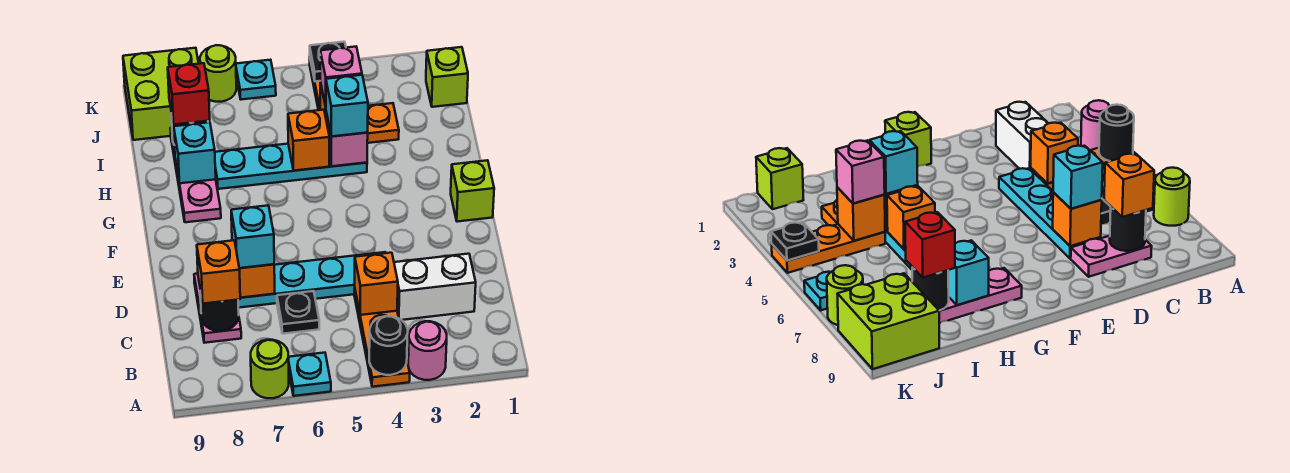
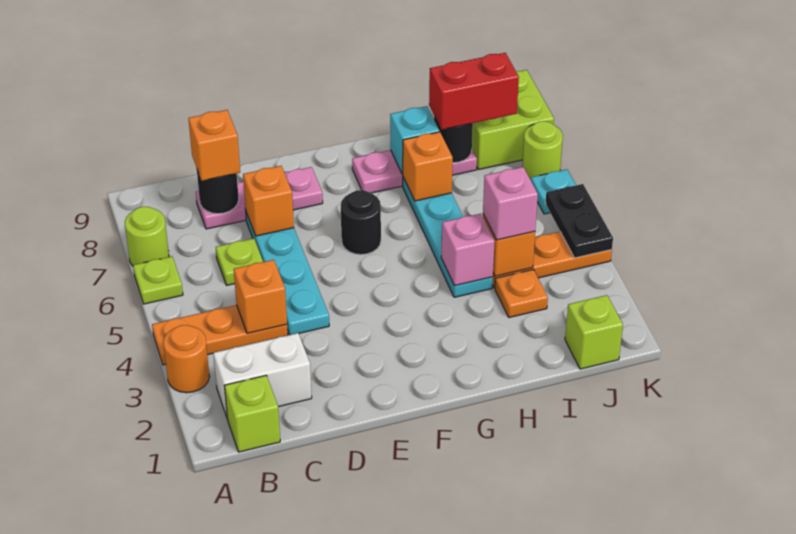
pink 1x1 round brick [408,321,447,380] -> orange 1x1 round brick [163,325,210,393]
black 1x1 round brick [369,316,408,375] -> black 1x1 round brick moved to [341,190,381,255]
cyan 1x1 plate [288,353,331,396] -> lime 1x1 plate [133,257,183,304]
white 1x2 brick [394,254,476,320] -> white 1x2 brick turned to [213,333,312,417]
black 1x1 plate [277,291,319,334] -> lime 1x1 plate [216,238,263,285]
pink 1x2 plate [194,274,241,343] -> pink 1x3 plate [196,167,323,229]
cyan 1x1 brick [231,206,274,268] -> none
lime 1x1 brick [451,160,494,222] -> lime 1x1 brick moved to [224,375,280,452]
cyan 1x1 brick [326,75,368,136] -> none
orange 1x1 brick [288,110,329,171] -> orange 1x1 brick moved to [402,132,453,201]
red 1x1 brick [168,63,210,125] -> red 1x2 brick [429,53,519,130]
black 1x1 plate [310,42,346,81] -> black 1x2 plate [546,184,613,258]

